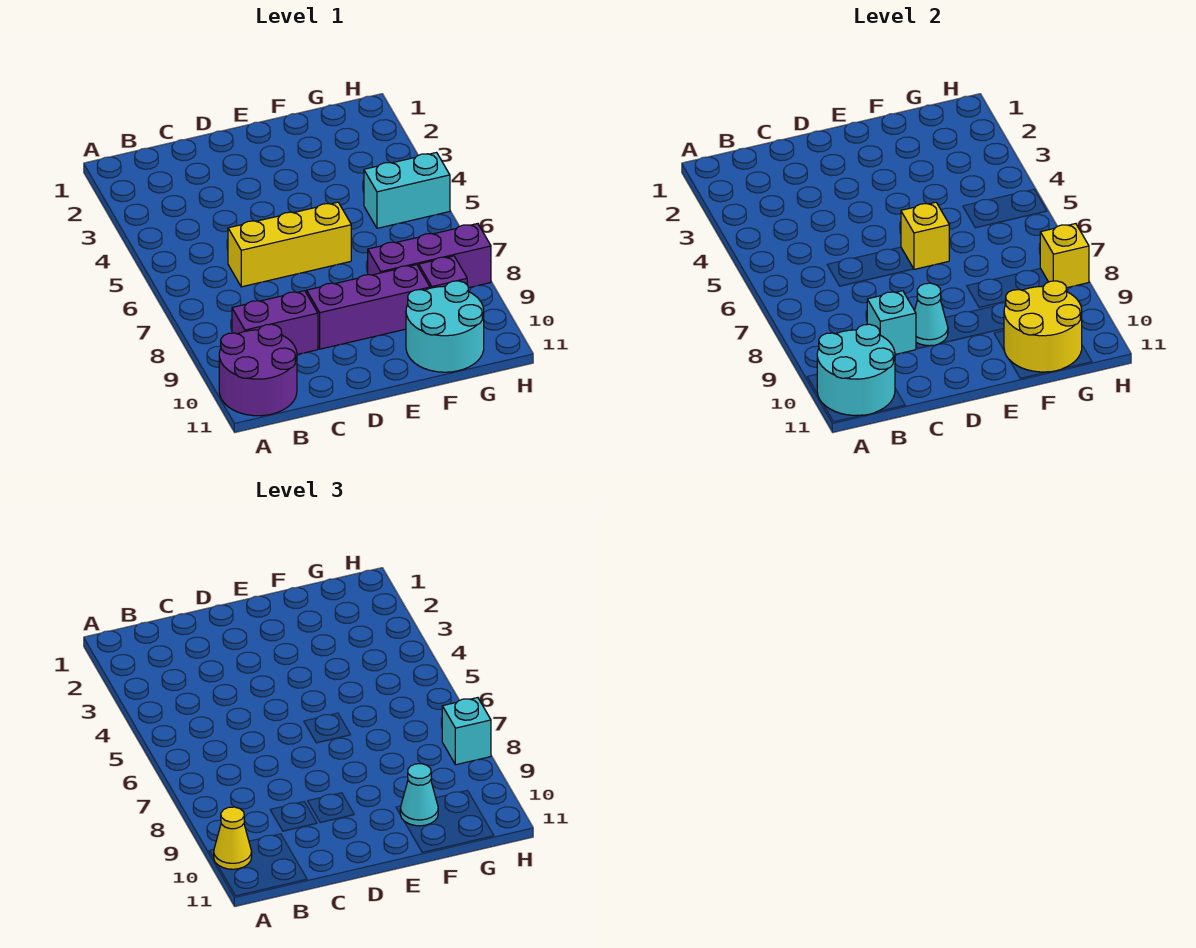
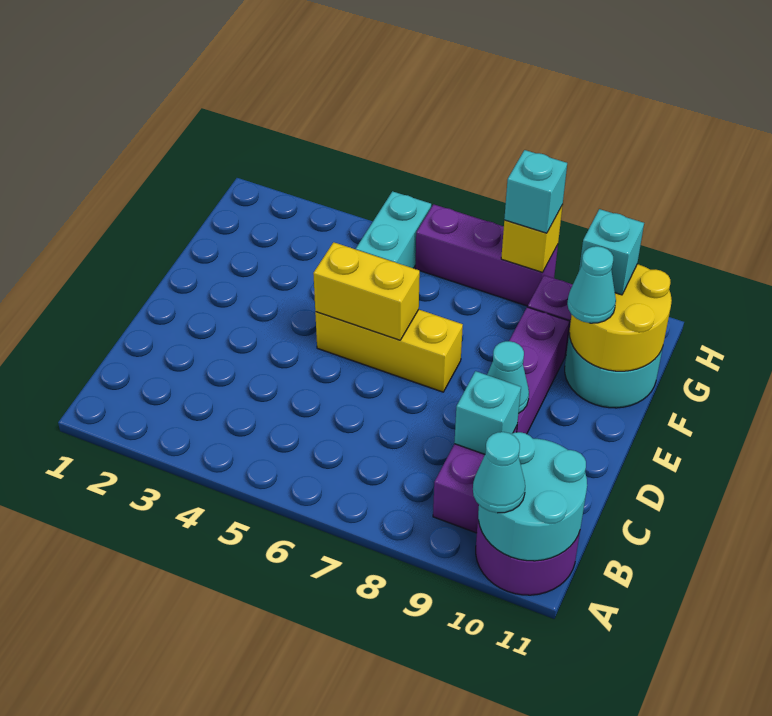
yellow 1x1 cone [214,807,252,869] -> cyan 1x1 cone [473,432,525,513]
yellow 1x3 brick [228,202,351,287] -> yellow 1x3 brick turned to [315,310,463,392]
yellow 1x1 brick [901,202,949,269] -> yellow 1x2 brick [313,242,420,340]
purple 1x3 brick [368,224,491,288] -> purple 1x3 brick turned to [416,204,558,306]
none -> cyan 1x1 brick [579,209,644,295]

